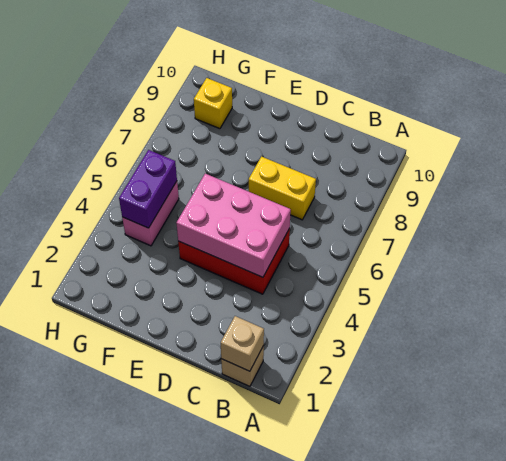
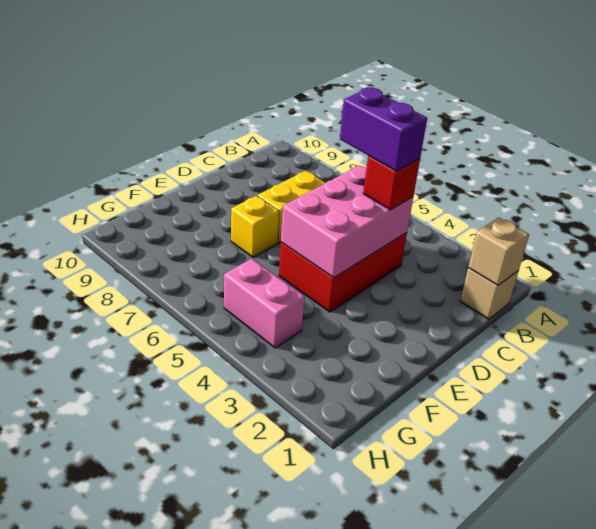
none -> red 1x1 brick [363,156,420,210]
purple 1x2 brick [119,150,177,228] -> purple 1x2 brick moved to [340,87,427,171]
yellow 1x1 brick [194,78,232,129] -> yellow 1x1 brick moved to [231,196,279,257]

